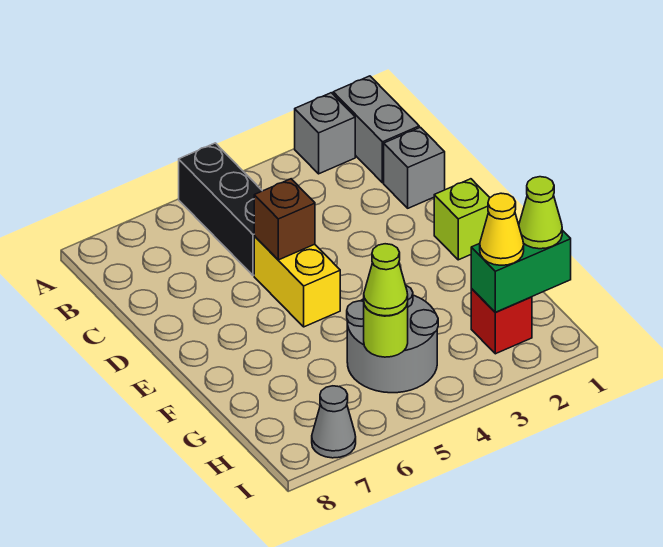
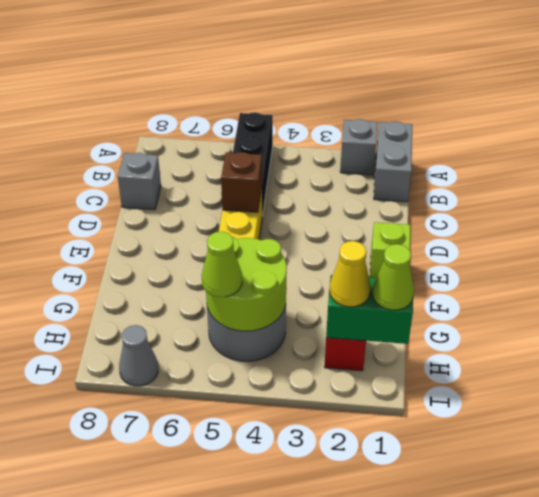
grey 1x1 brick [384,127,445,208] -> grey 1x1 brick moved to [118,153,161,210]
lime 1x1 round brick [364,303,408,357] -> lime 2x2 round brick [206,237,287,331]

